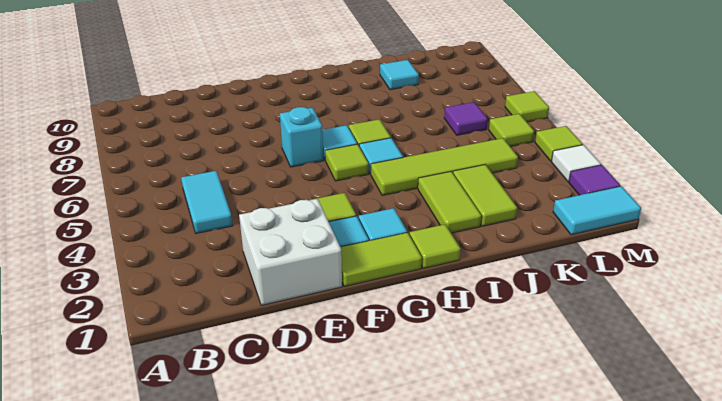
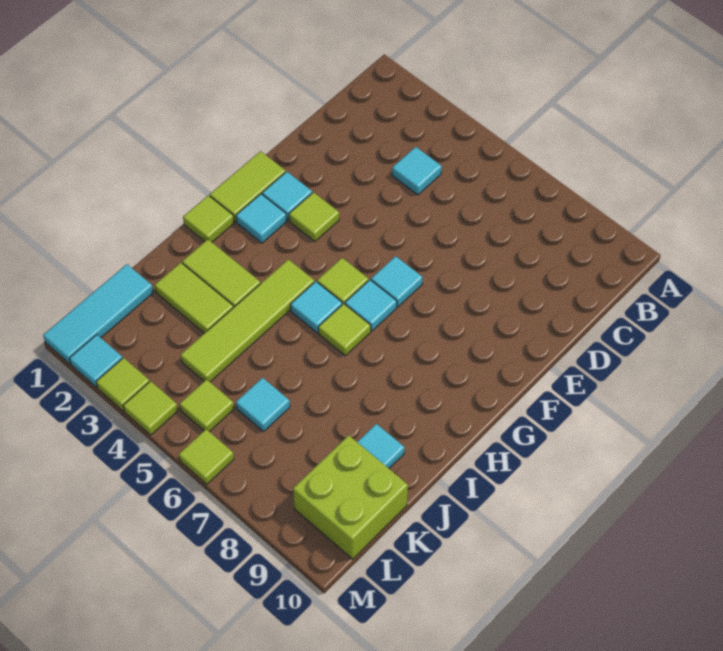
cyan 1x2 tile [181,171,233,233] -> cyan 1x1 tile [392,147,442,195]
white 2x2 brick [239,199,342,305] -> none
cyan 1x1 brick [280,107,323,167] -> cyan 1x1 tile [371,256,423,307]
purple 1x1 tile [444,102,488,135] -> cyan 1x1 tile [236,378,290,432]
none -> lime 2x2 brick [293,435,408,559]
cyan 1x2 tile [553,186,641,235] -> cyan 1x3 tile [43,264,153,364]
purple 1x1 tile [569,165,621,195] -> cyan 1x1 tile [69,335,122,387]
white 1x1 tile [551,145,601,182] -> lime 1x1 tile [96,358,150,411]

